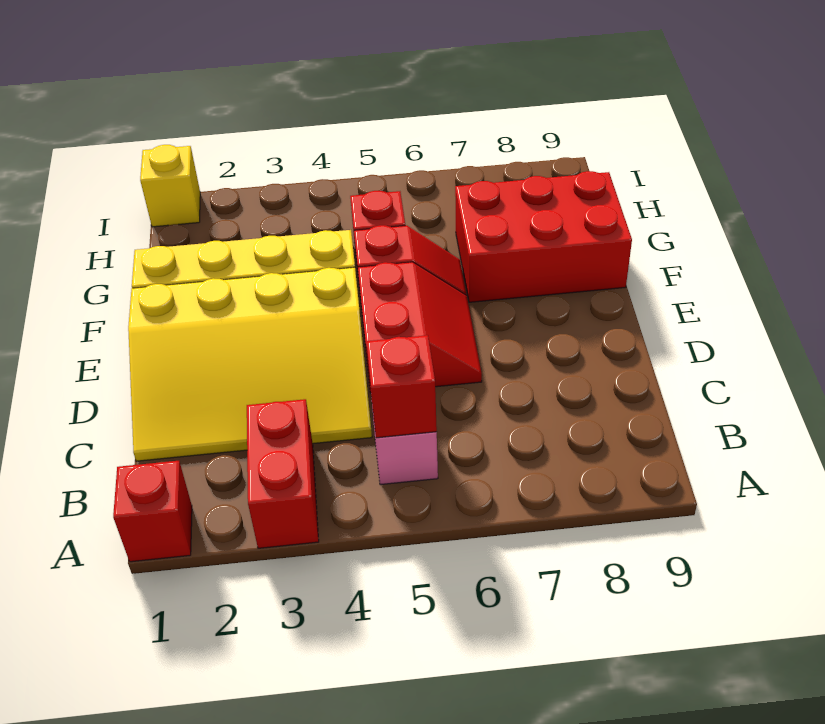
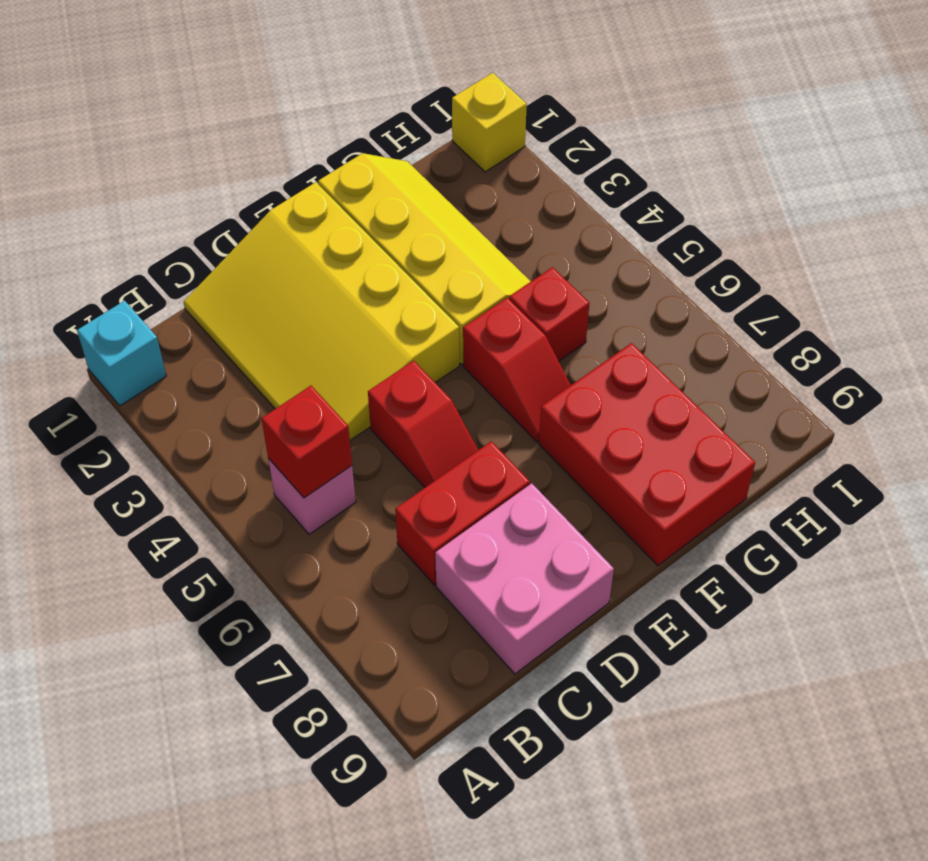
red 1x1 brick [113,461,192,562] -> cyan 1x1 brick [77,301,166,406]
red 1x2 brick [247,399,319,548] -> red 1x2 brick moved to [395,441,530,585]
none -> pink 2x2 brick [435,483,614,674]
red 2x2 slope [358,262,482,393] -> red 1x2 slope [368,361,478,487]

